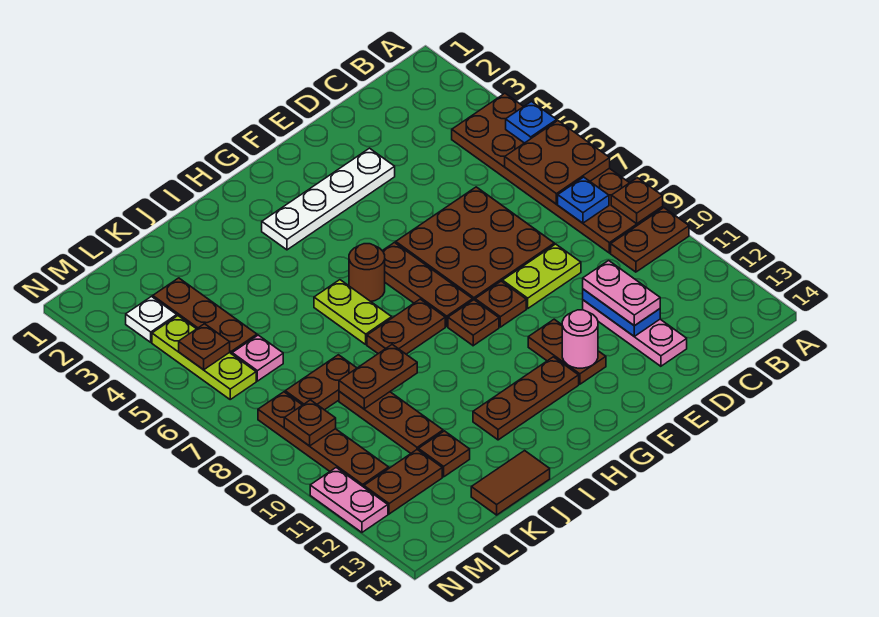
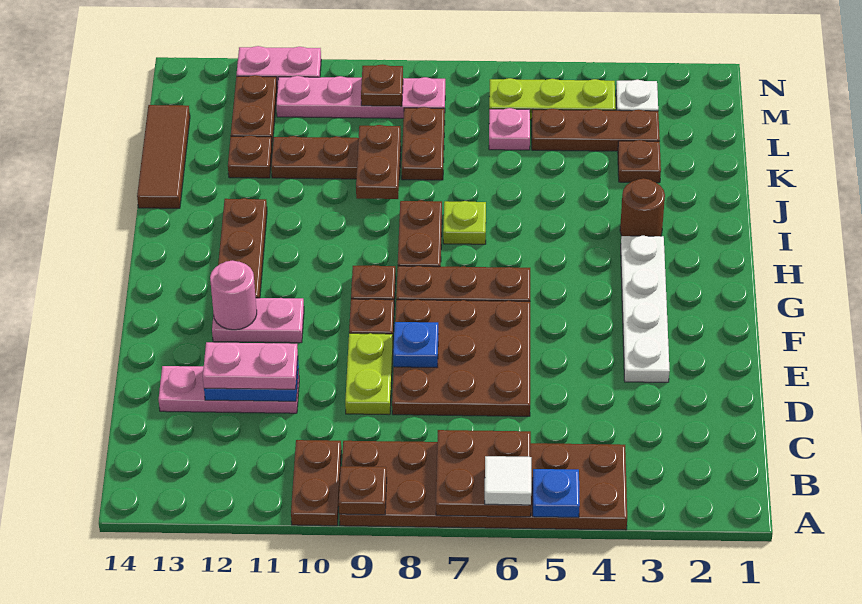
none -> white 1x1 tile [485,456,531,505]
blue 1x1 plate [558,177,609,223] -> blue 1x1 plate moved to [393,322,438,368]
brown 1x2 plate [528,319,606,384] -> pink 1x2 plate [212,298,304,343]
brown 1x1 round brick [349,244,385,301] -> brown 1x1 round brick moved to [620,178,665,236]
lime 1x2 plate [314,280,392,344] -> lime 1x1 plate [443,201,486,244]
brown 1x2 tile [471,451,550,515] -> brown 1x3 tile [137,105,190,208]
brown 1x1 plate [179,324,230,370] -> brown 1x1 plate moved to [618,140,661,183]
brown 1x4 plate [258,392,389,487] -> pink 1x4 plate [276,76,445,118]

